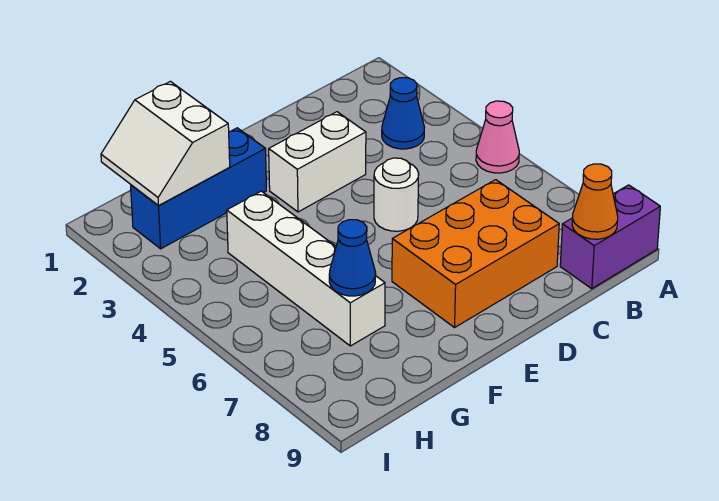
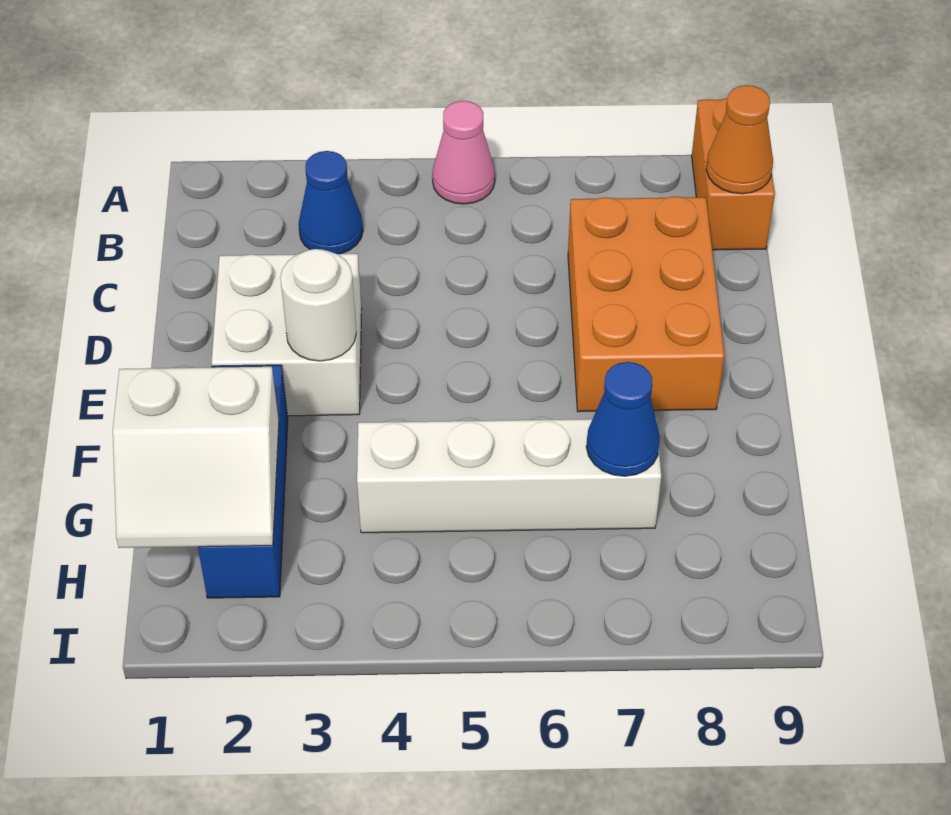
purple 1x2 brick [560,185,660,288] -> orange 1x2 brick [692,98,775,250]
white 1x2 brick [269,112,366,212] -> white 2x2 brick [211,254,362,416]
white 1x1 round brick [374,158,419,231] -> white 1x1 round brick moved to [280,249,356,361]

